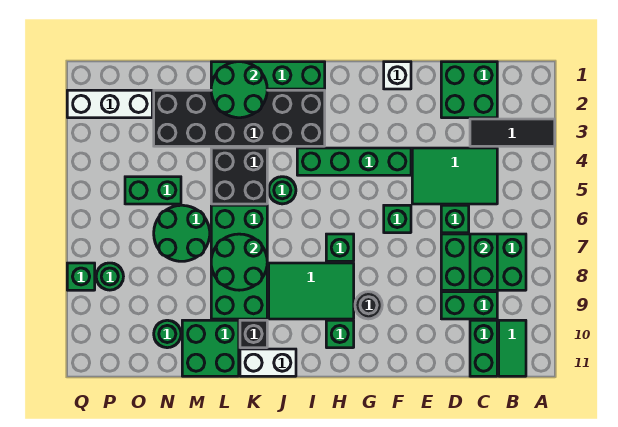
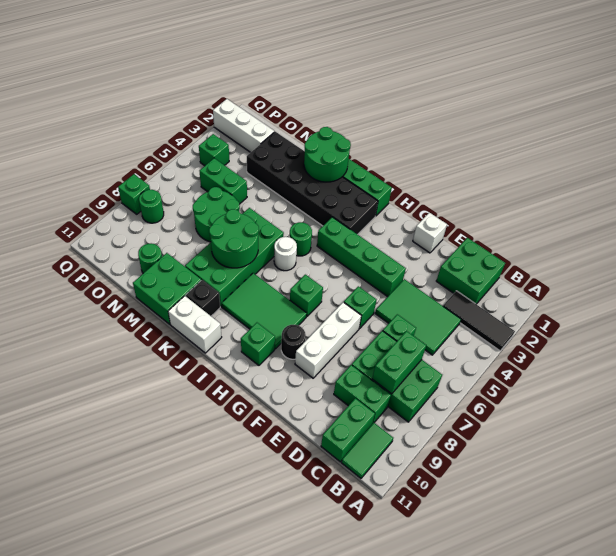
none -> white 1x3 brick [295,302,361,378]
none -> white 1x1 round brick [274,237,297,271]
black 2x2 brick [211,148,267,204] -> none
none -> green 1x1 brick [199,134,229,166]

